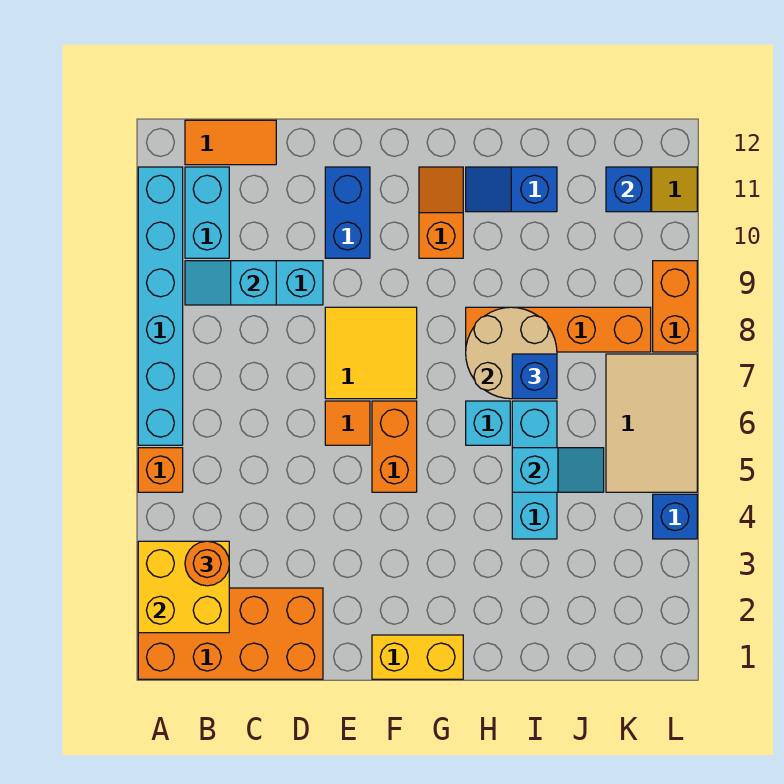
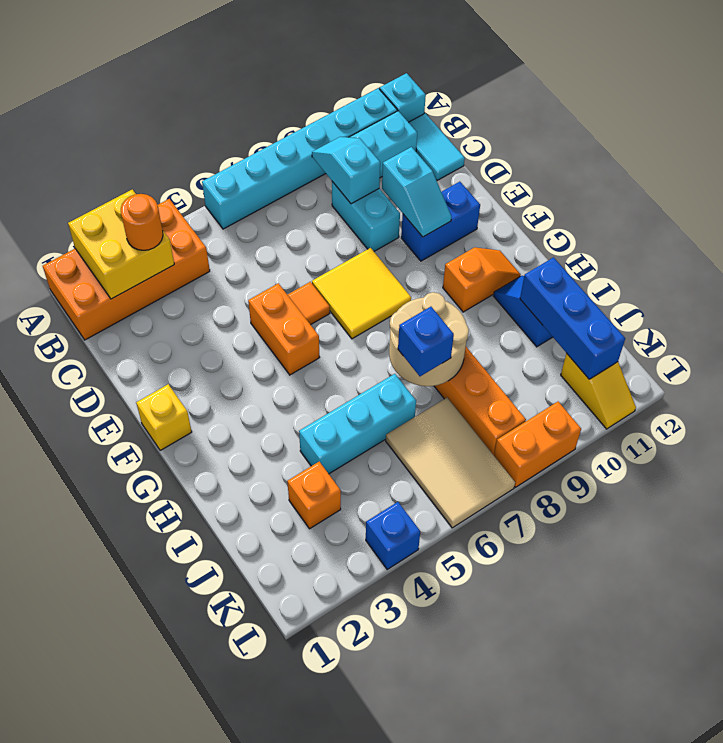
orange 2x4 brick [138,588,323,679] -> orange 2x4 brick turned to [43,199,210,340]
orange 1x1 brick [138,448,183,492] -> orange 1x1 brick moved to [287,462,341,529]
orange 1x2 tile [185,120,276,165] -> cyan 1x2 tile [409,113,465,180]
yellow 1x2 brick [372,635,463,679] -> yellow 1x1 brick [136,384,192,451]
orange 1x2 brick [372,401,417,492] -> orange 1x2 brick turned to [248,283,320,375]
cyan 1x1 brick [466,401,510,445] -> cyan 1x1 brick moved to [380,73,426,122]
cyan 1x2 slope [512,448,604,492] -> cyan 1x2 slope moved to [382,147,451,237]
tan 2x3 tile [606,354,697,492] -> tan 2x3 tile turned to [386,398,515,528]
blue 1x1 brick [606,167,651,212] -> blue 1x3 brick [520,257,625,379]

